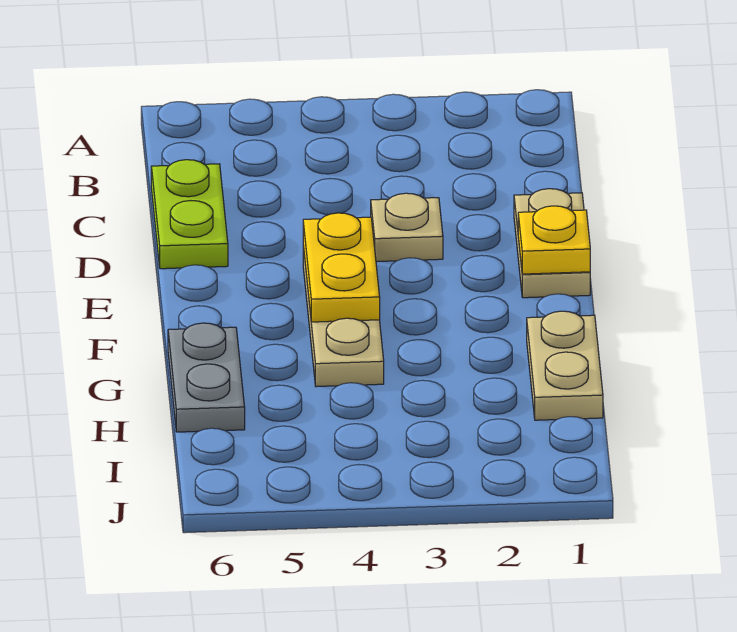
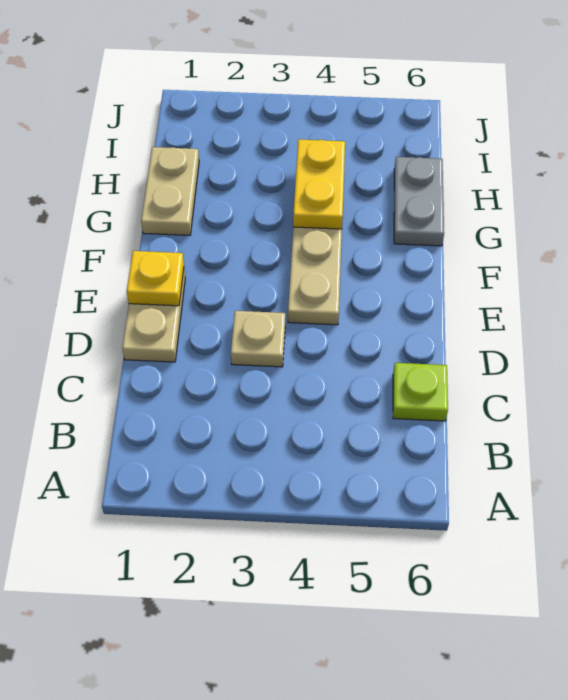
lime 1x2 plate [151,160,228,269] -> lime 1x1 plate [393,363,448,421]
yellow 1x2 plate [303,213,380,322] -> yellow 1x2 plate moved to [293,139,345,229]

